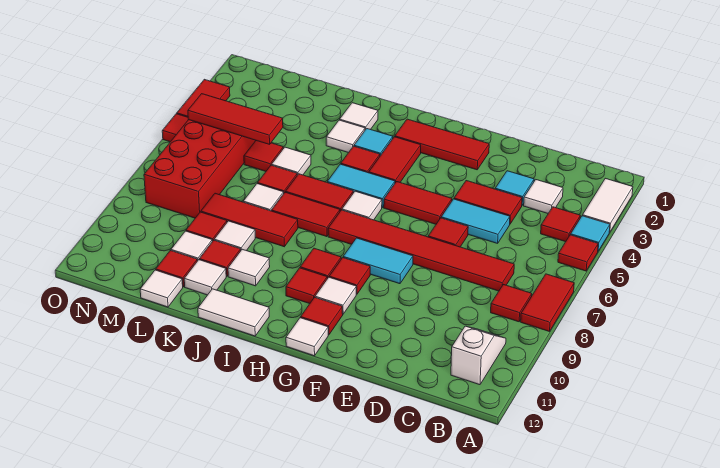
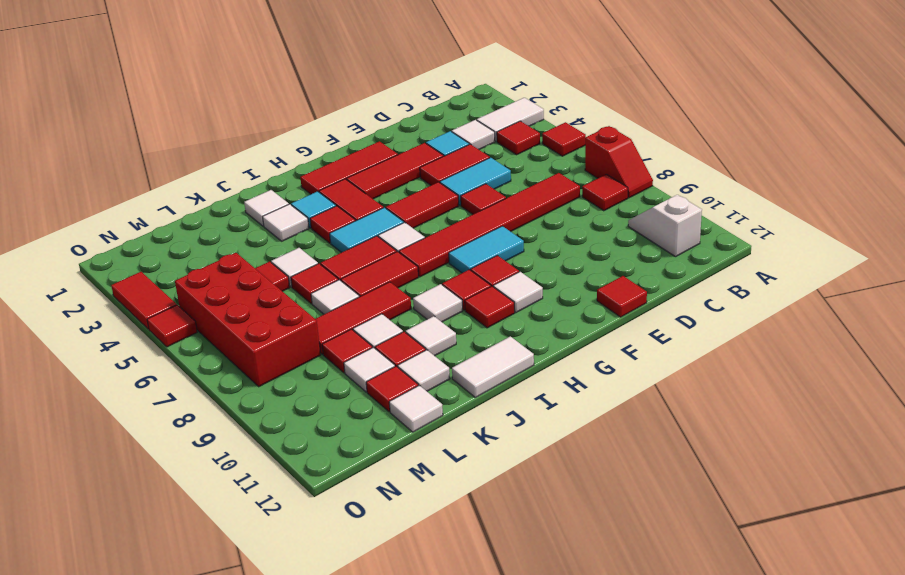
white 1x2 tile [582,178,633,232] -> white 1x2 tile turned to [477,98,544,142]
cyan 1x1 tile [571,216,610,251] -> none
red 1x2 tile [521,274,574,332] -> red 1x2 slope [585,126,653,198]
red 1x1 tile [301,297,343,335] -> red 1x1 tile moved to [597,276,647,317]
white 1x1 tile [286,318,328,356] -> white 1x1 tile moved to [413,284,463,322]
red 1x3 tile [188,94,283,144] -> red 1x3 tile moved to [347,143,443,199]

